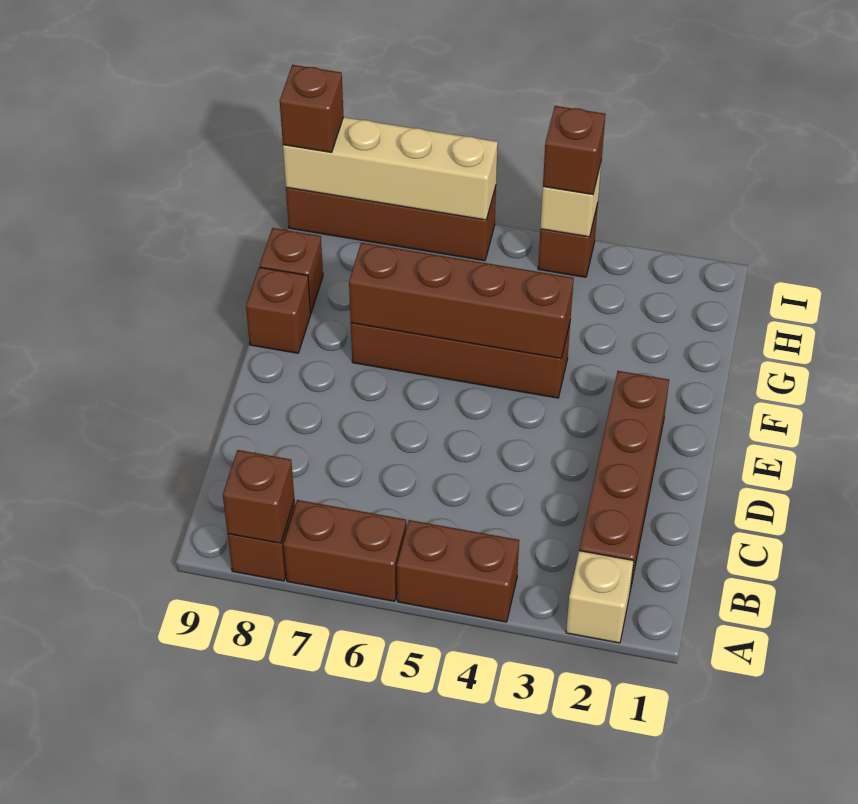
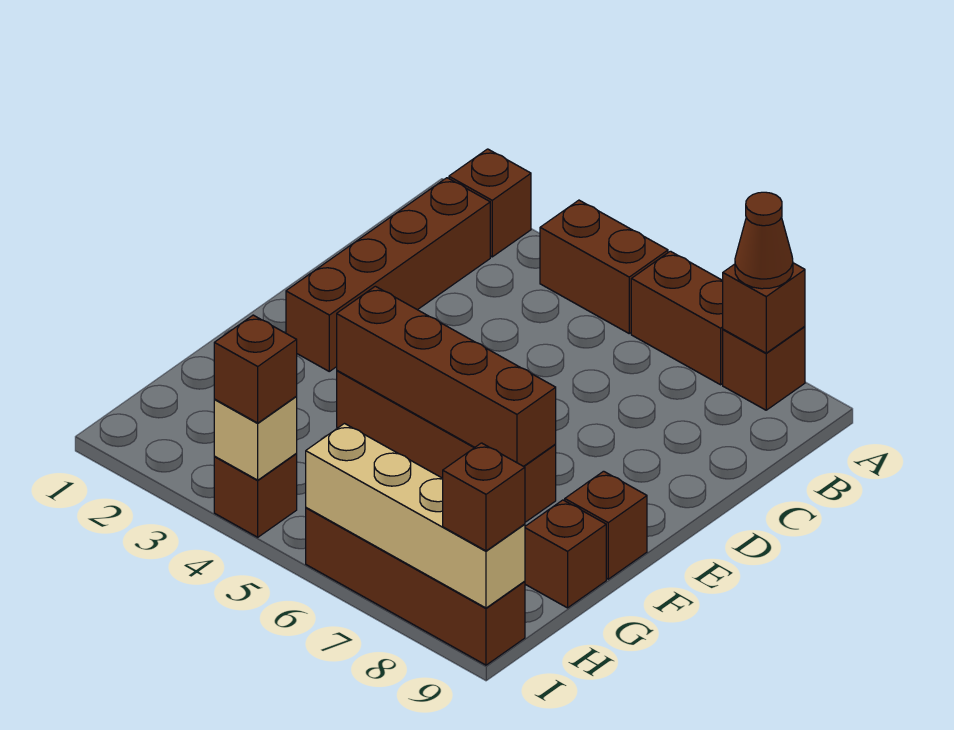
tan 1x1 brick [566,551,634,643] -> brown 1x1 brick [449,149,531,257]
none -> brown 1x1 cone [735,192,793,289]

